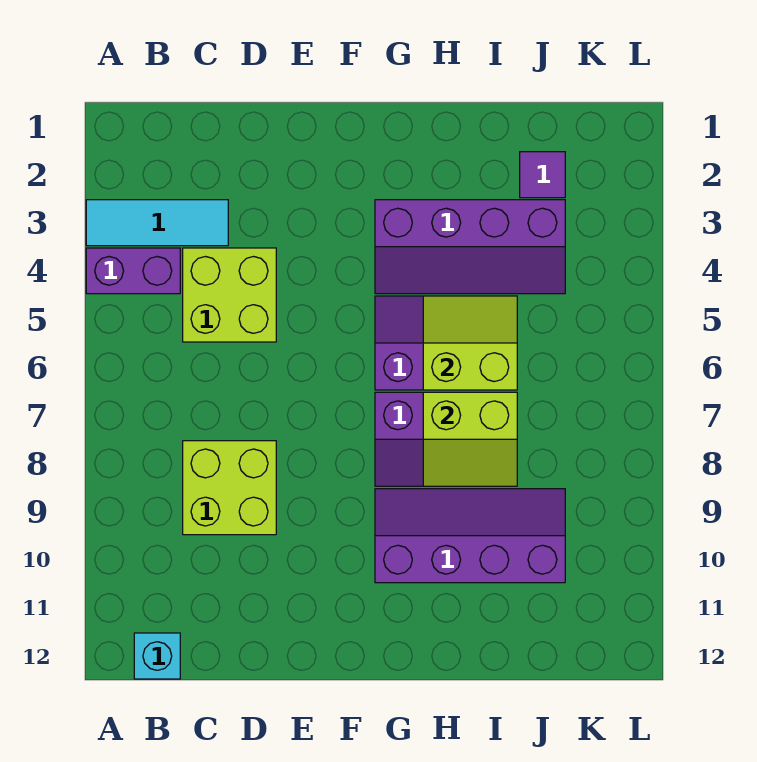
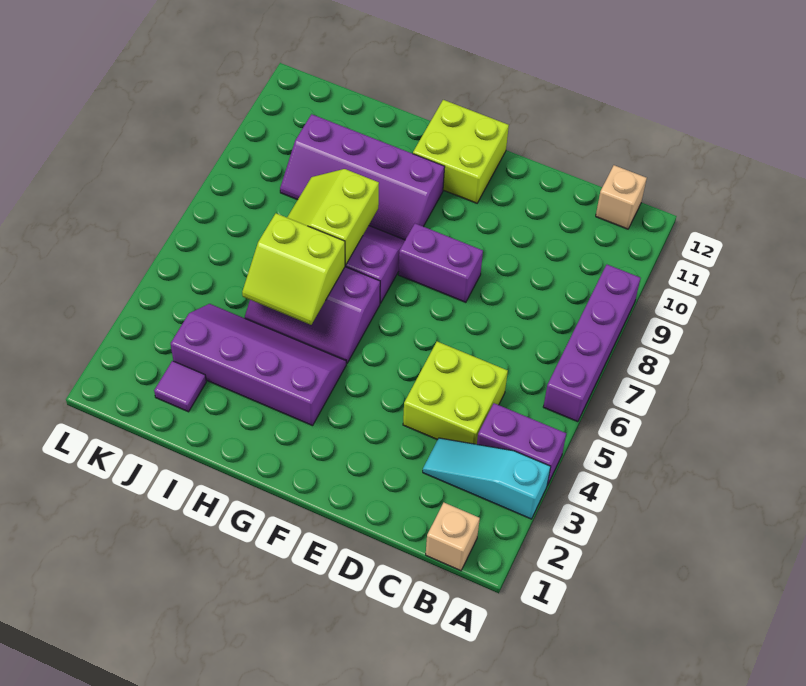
cyan 1x3 tile [86,200,228,246] -> cyan 1x3 slope [423,438,551,519]
none -> purple 1x4 brick [543,265,641,422]
none -> tan 1x1 brick [426,503,480,571]
cyan 1x1 brick [134,633,180,679] -> tan 1x1 brick [596,165,647,229]
lime 2x2 brick [183,441,276,535] -> lime 2x2 brick moved to [413,100,509,203]
none -> purple 1x2 brick [398,223,483,302]
lime 2x2 slope [423,392,517,486] -> lime 2x2 slope turned to [287,169,379,265]

